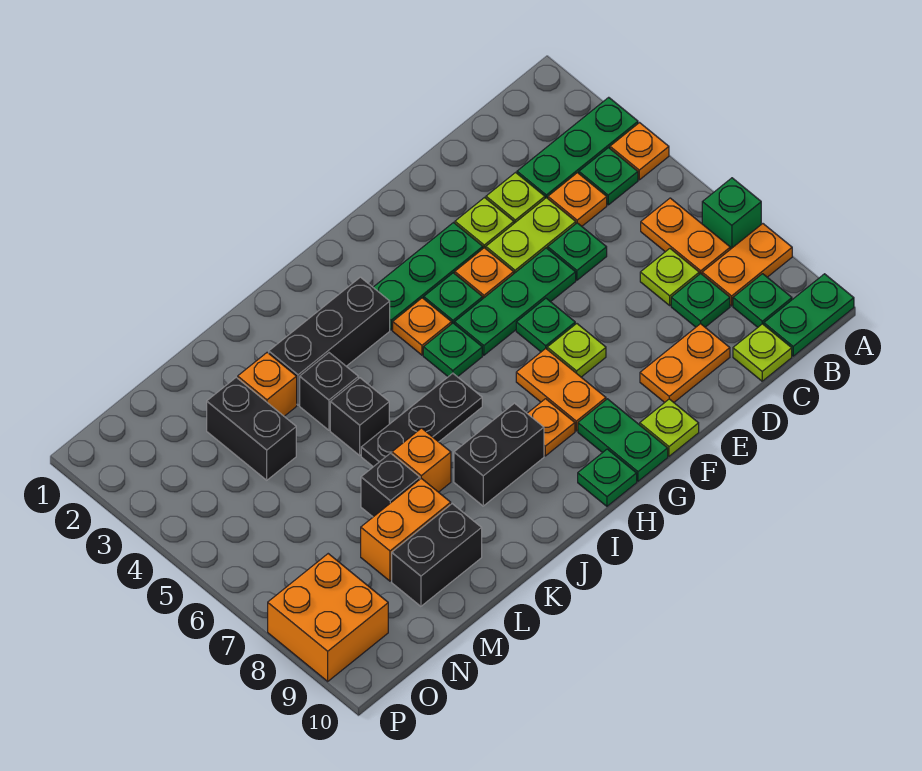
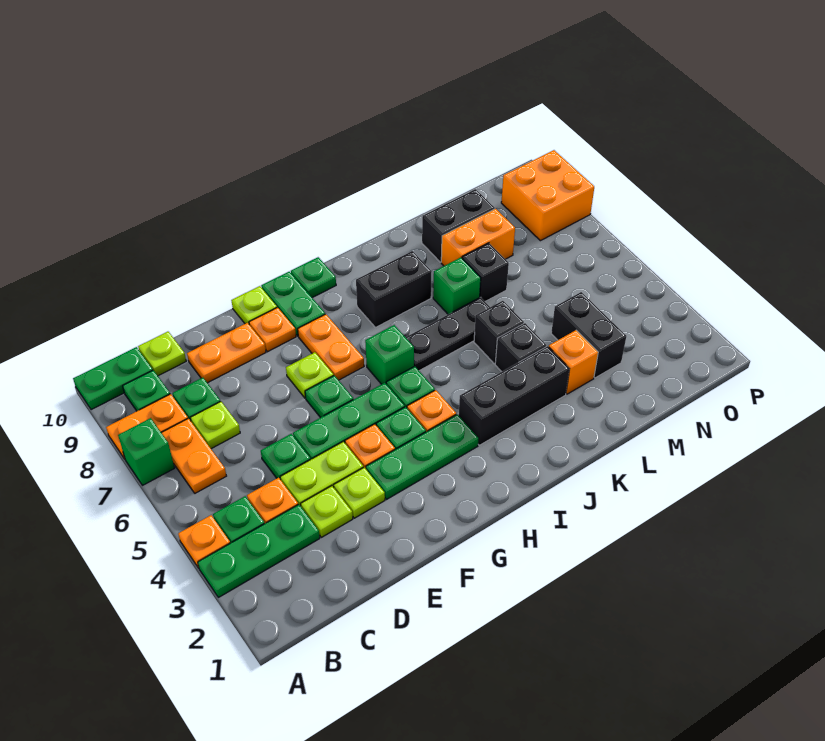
none -> green 1x1 brick [365,325,414,384]
orange 1x1 plate [527,399,575,456] -> orange 1x1 plate moved to [249,307,296,352]
orange 1x1 brick [392,428,451,492] -> green 1x1 brick [433,257,481,314]

